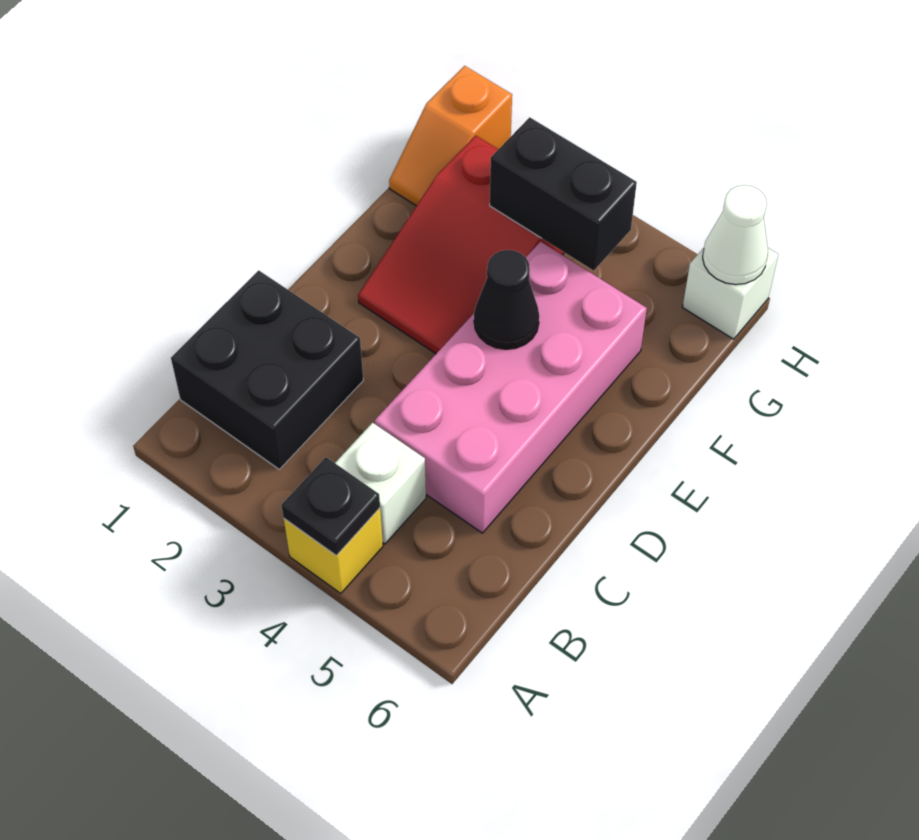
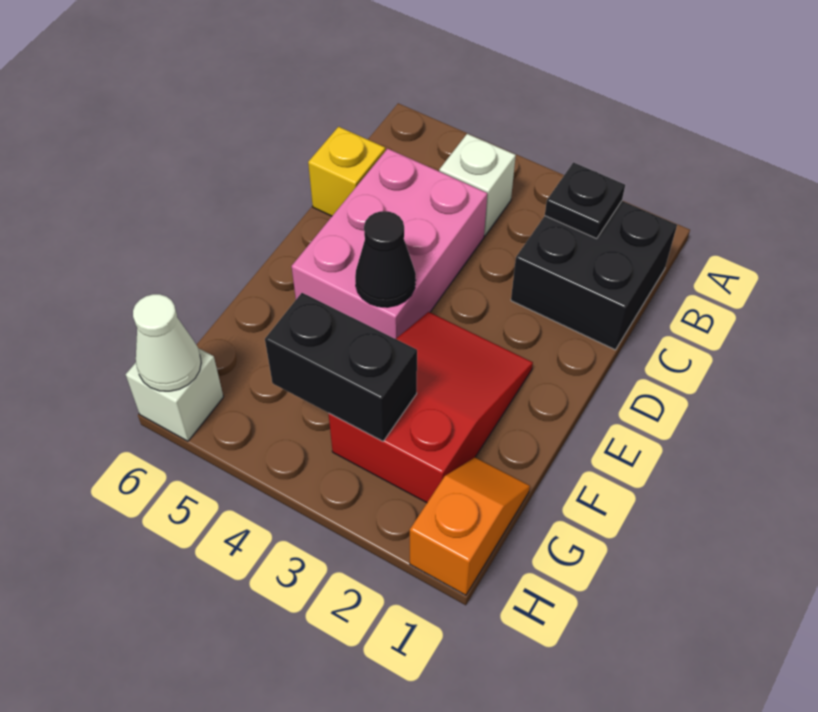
yellow 1x1 brick [284,508,383,593] -> yellow 1x1 brick moved to [308,127,385,216]
black 1x1 plate [281,457,380,556] -> black 1x1 plate moved to [545,162,625,239]
pink 2x4 brick [375,242,647,533] -> pink 2x3 brick [292,149,487,339]

